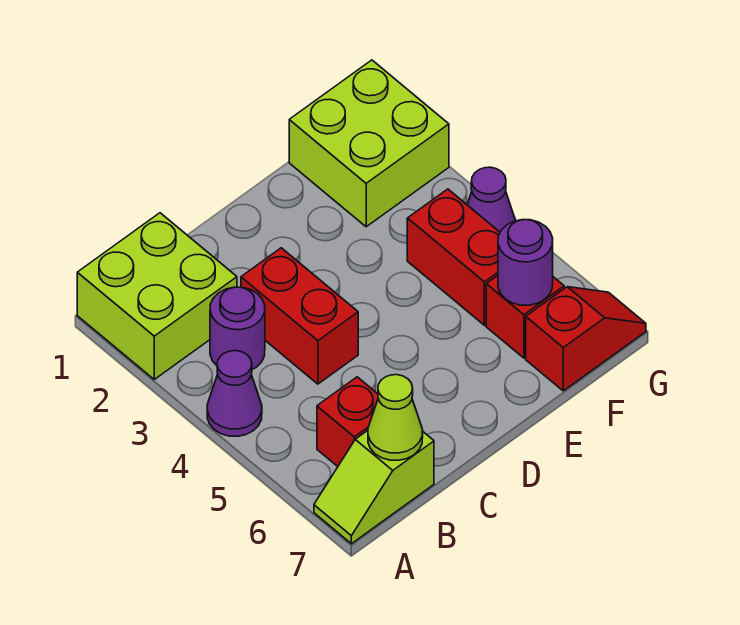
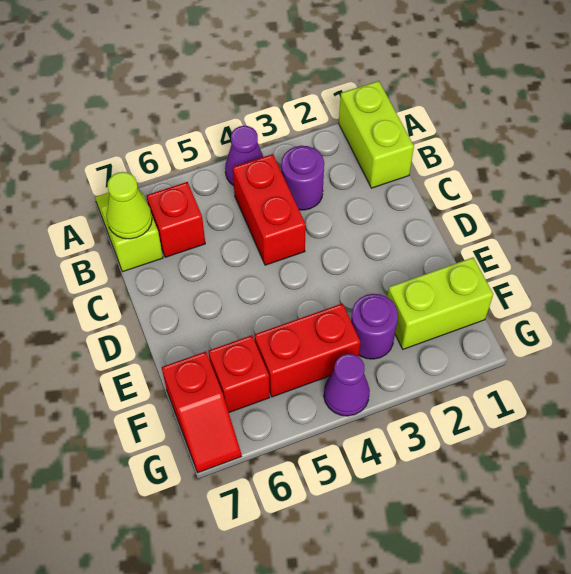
lime 2x2 brick [77,213,237,379] -> lime 1x2 brick [339,81,414,188]
red 1x2 brick [241,248,358,384] -> red 1x2 brick turned to [233,154,306,265]
lime 2x2 brick [289,60,449,227] -> lime 1x2 brick [387,257,493,349]
purple 1x1 round brick [498,220,553,305] -> purple 1x1 round brick moved to [351,294,398,359]

